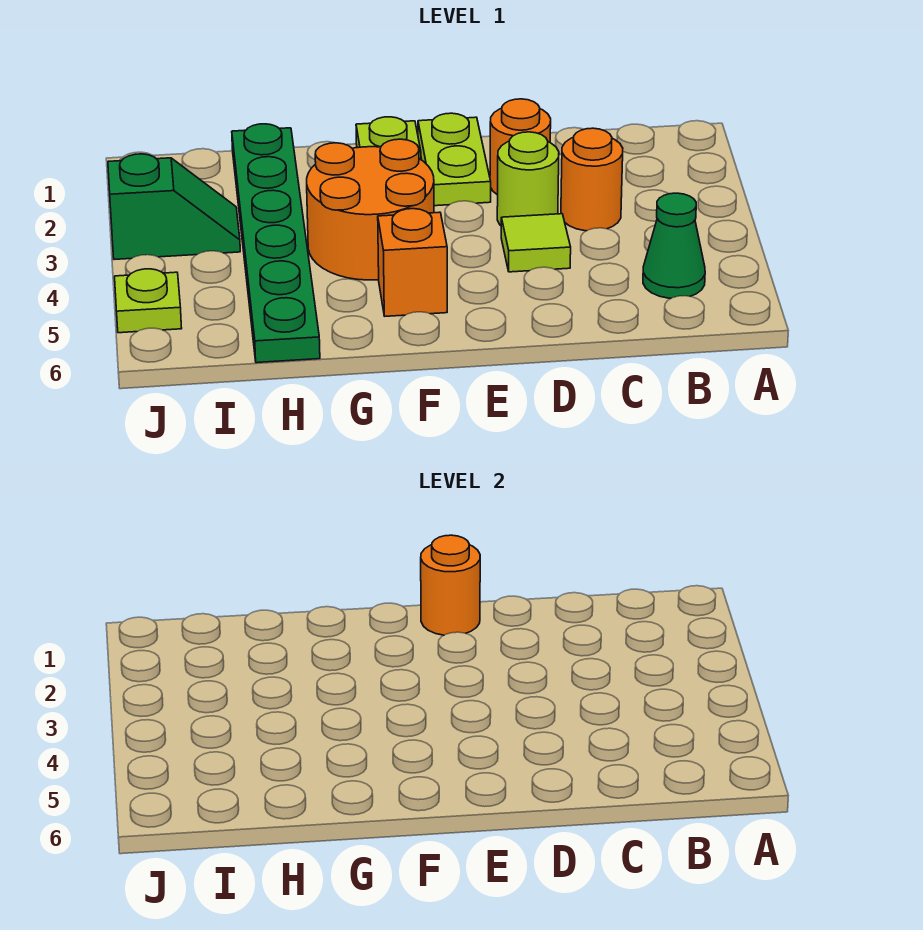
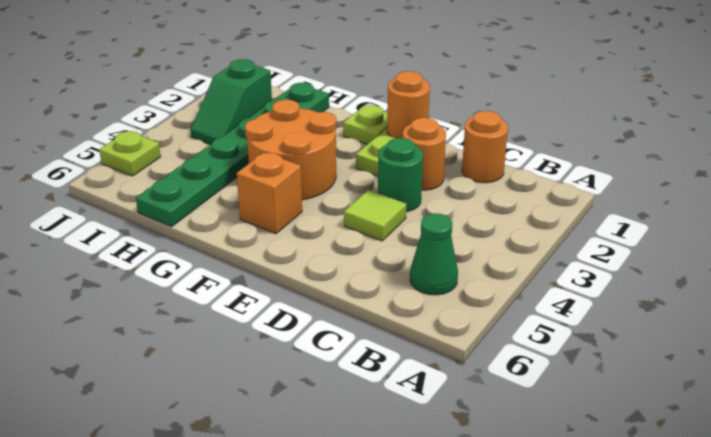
orange 1x1 round brick [561,128,623,231] -> orange 1x1 round brick moved to [462,111,508,183]
lime 1x1 round brick [497,132,559,226] -> green 1x1 round brick [378,138,423,212]
green 1x2 slope [108,154,240,260] -> green 1x2 slope turned to [191,59,272,144]

